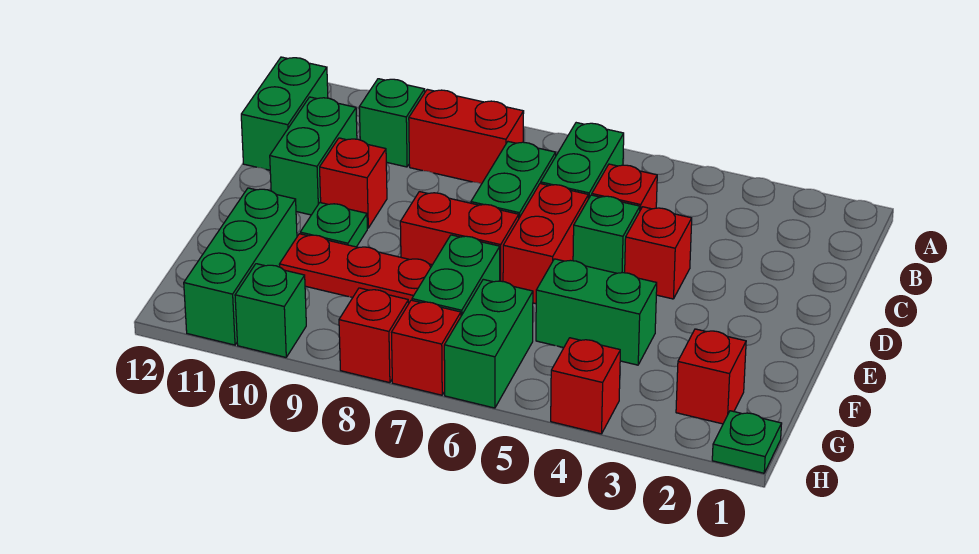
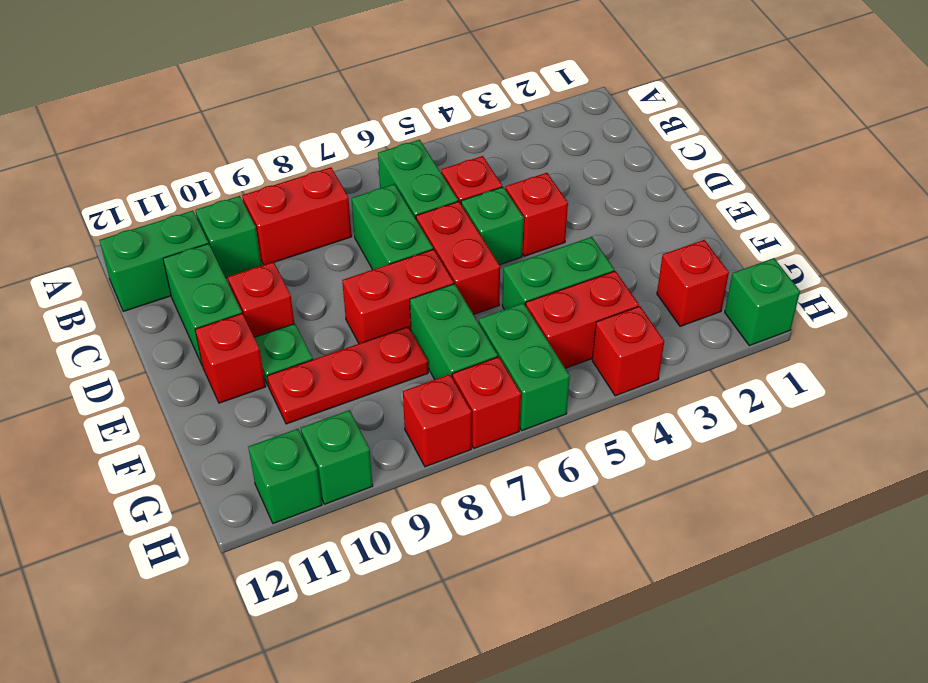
green 1x2 brick [241,57,328,170] -> green 1x2 brick turned to [99,211,208,312]
none -> red 1x1 brick [195,313,266,403]
green 1x3 brick [184,188,297,345] -> green 1x1 brick [248,429,322,524]
none -> red 1x2 brick [526,271,639,368]
green 1x1 plate [712,411,782,473] -> green 1x1 brick [725,258,800,346]

